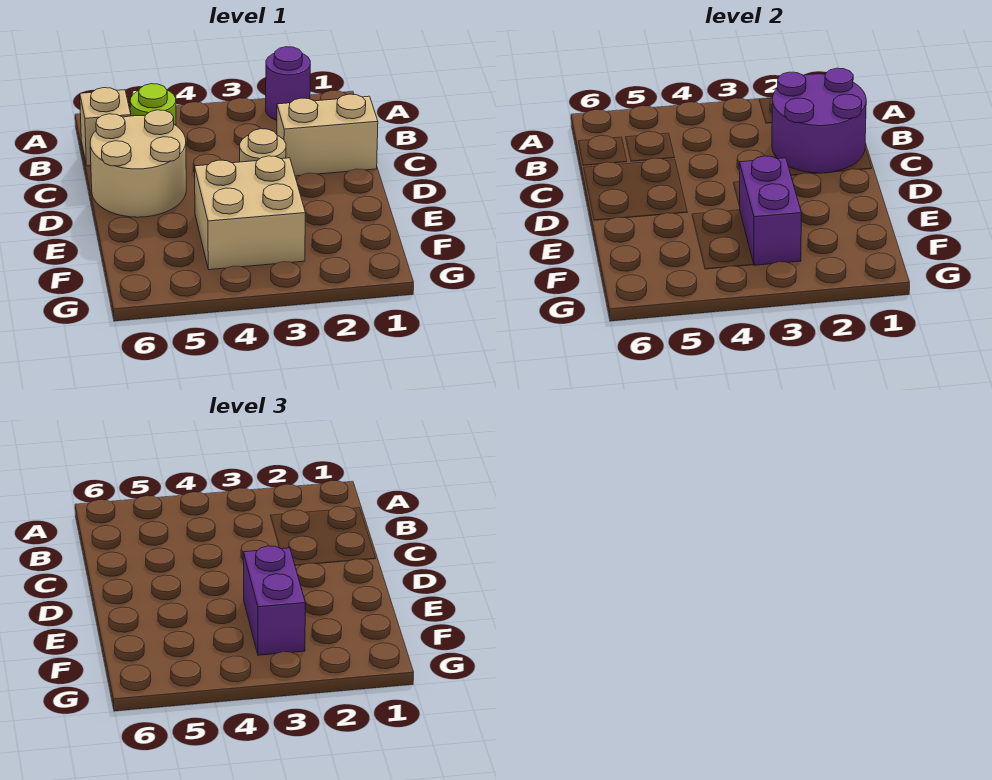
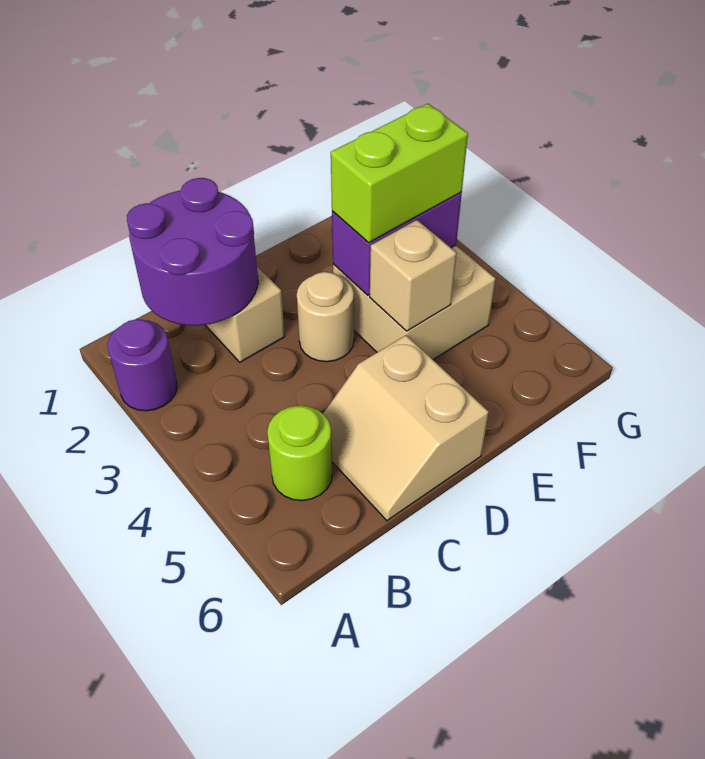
tan 1x1 brick [80,88,131,166] -> tan 1x1 brick moved to [370,220,456,331]
tan 2x2 round brick [90,110,186,217] -> tan 2x2 slope [323,335,489,521]
purple 1x2 brick [243,546,305,655] -> lime 1x2 brick [331,104,468,243]

